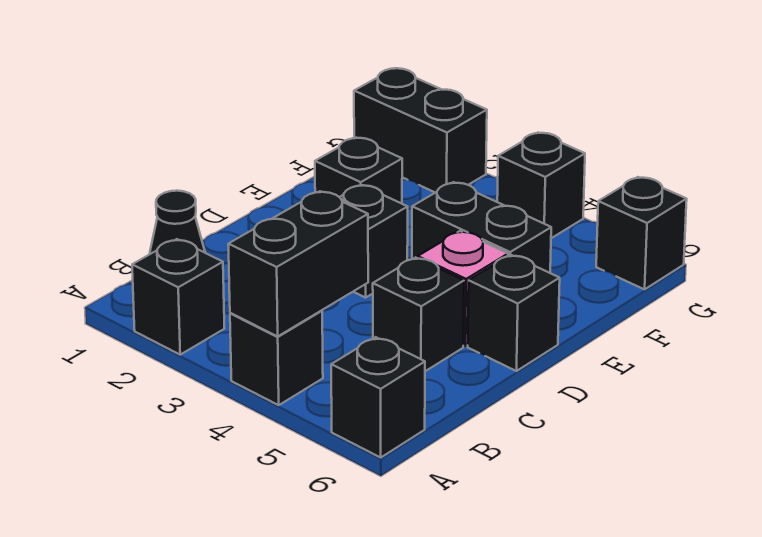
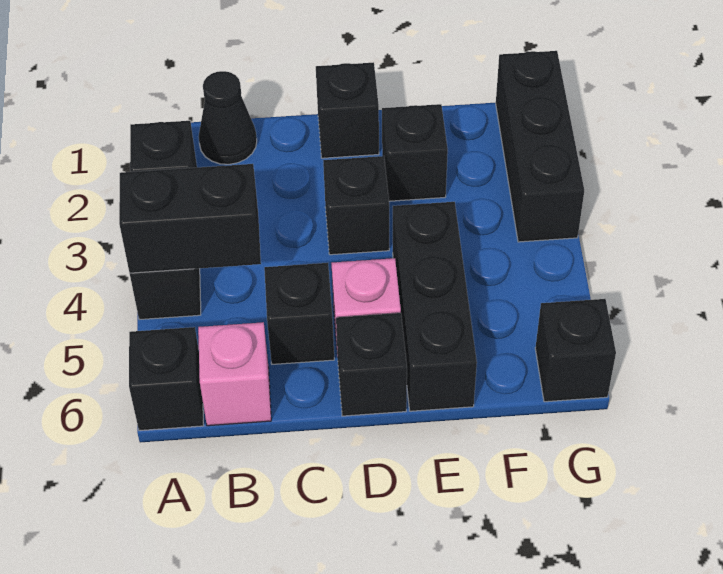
none -> pink 1x1 brick [198,322,271,426]
black 1x2 brick [412,182,551,273] -> black 1x3 brick [393,202,477,411]
black 1x2 brick [354,68,487,193] -> black 1x3 brick [496,51,584,242]
black 1x1 brick [497,133,585,238] -> black 1x1 brick moved to [316,62,379,158]

